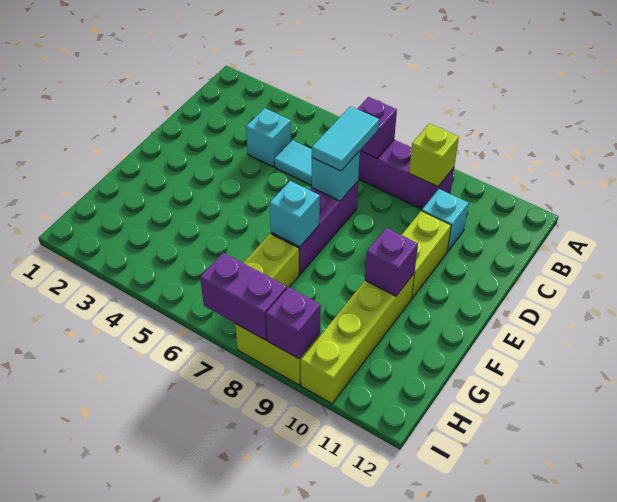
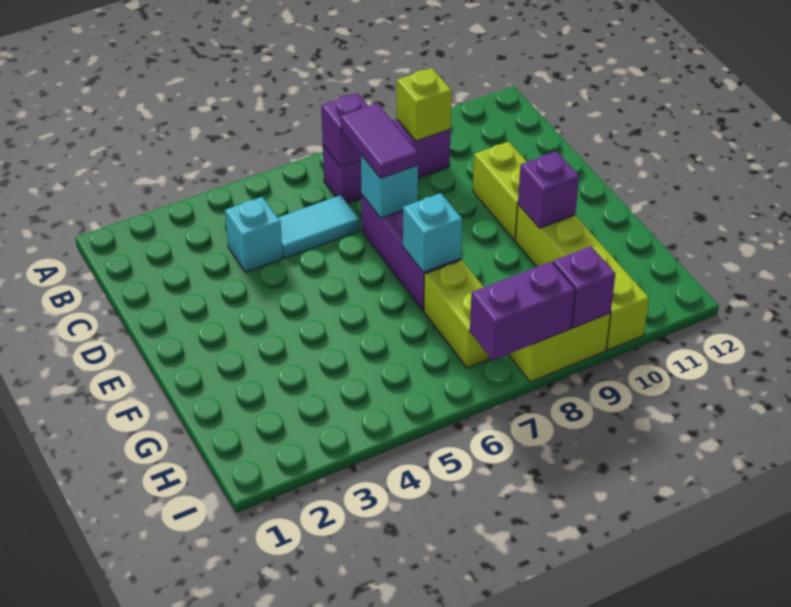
cyan 1x2 tile [312,106,379,171] -> purple 1x2 tile [340,103,418,178]
cyan 1x1 brick [422,189,469,252] -> none

